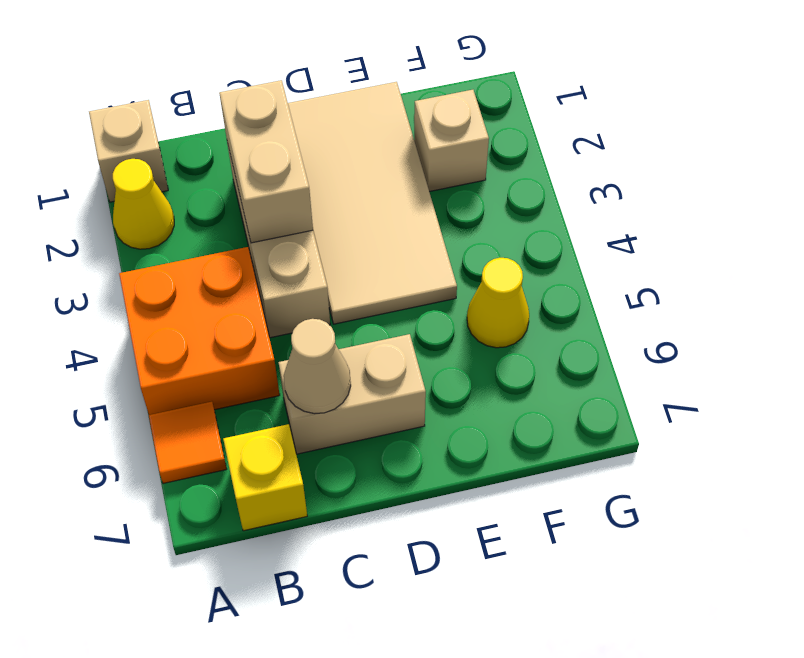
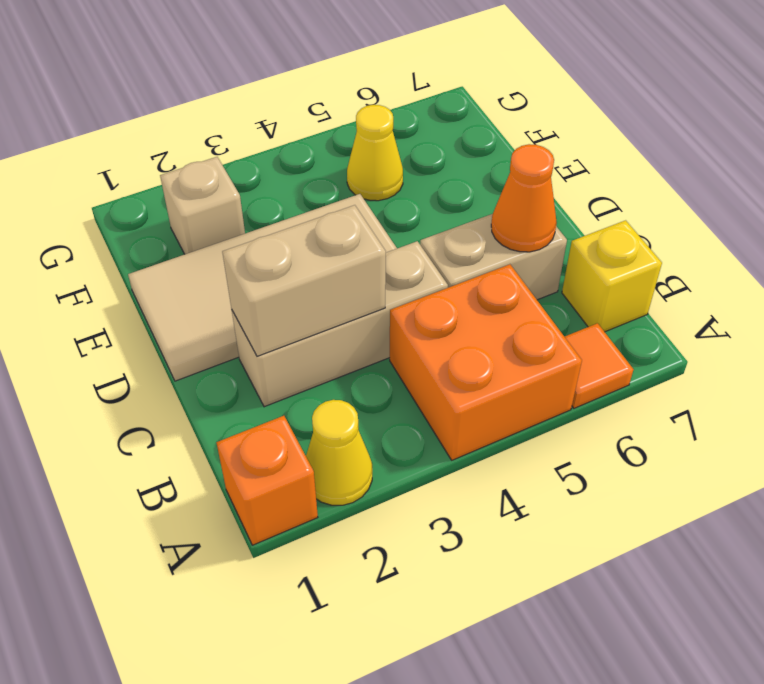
tan 1x1 brick [89,100,168,202] -> orange 1x1 brick [216,416,318,545]
tan 1x2 brick [278,334,426,454] -> tan 1x2 brick turned to [420,214,567,300]
tan 1x1 cone [284,319,351,414] -> orange 1x1 cone [491,144,557,252]

